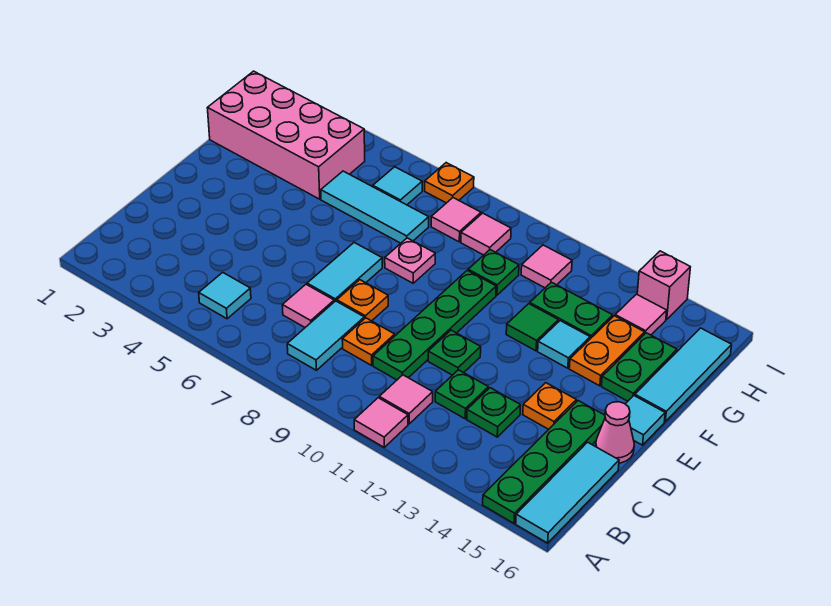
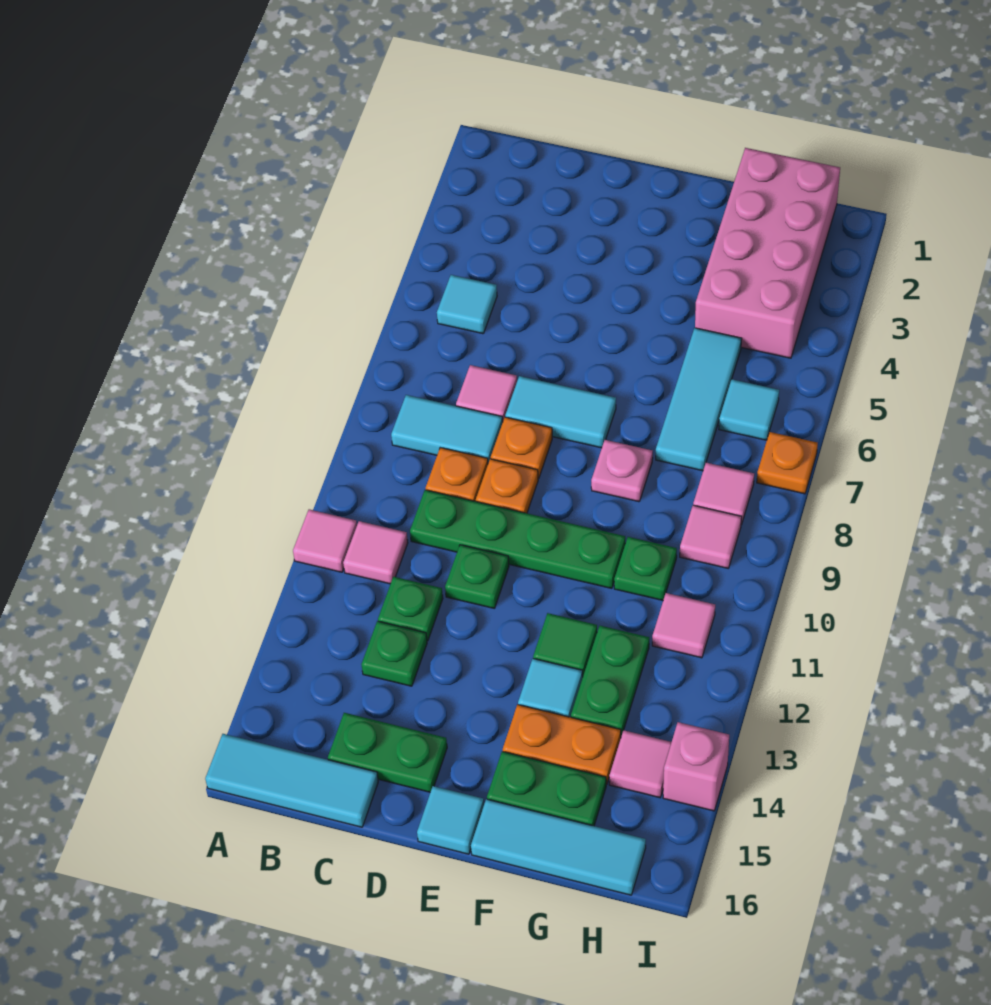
green 1x4 plate [483,401,605,523] -> green 1x2 plate [328,713,447,792]
orange 1x1 plate [523,383,576,429] -> orange 1x1 plate moved to [476,459,538,513]
pink 1x1 cone [596,402,634,463] -> none

